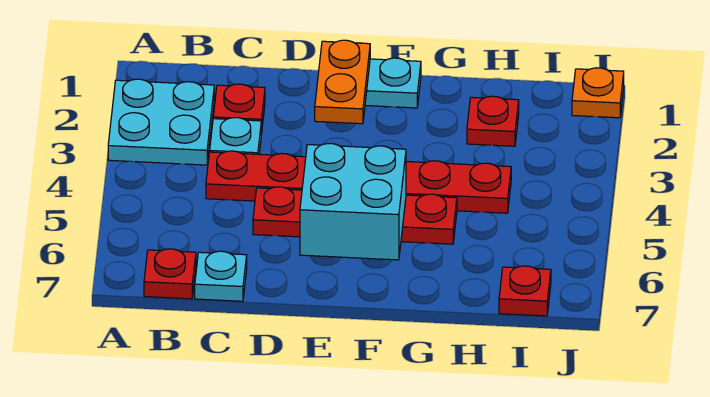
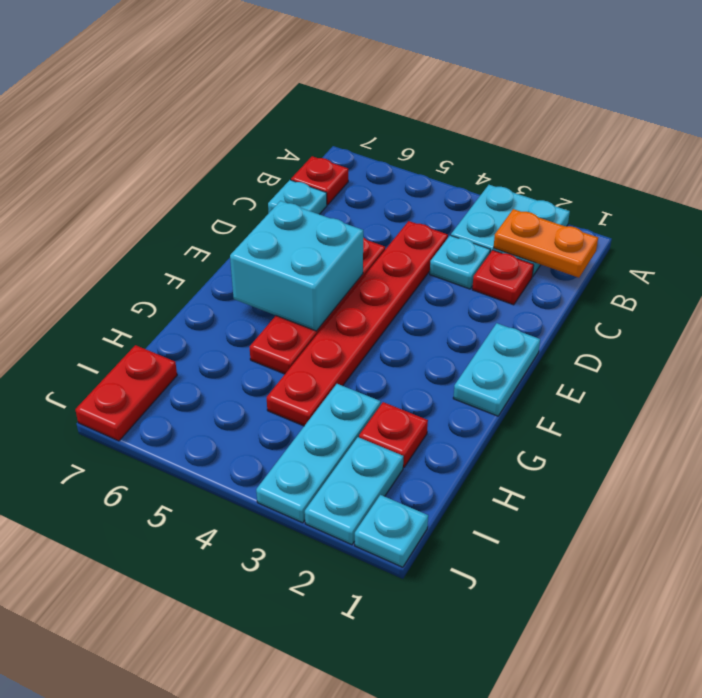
orange 1x2 plate [315,40,370,124] -> orange 1x2 plate moved to [493,209,598,278]
none -> cyan 1x3 plate [256,384,381,523]
none -> cyan 1x2 plate [305,437,404,545]
red 1x1 plate [499,266,551,316] -> red 1x2 plate [75,345,177,441]
orange 1x1 plate [572,68,624,118] -> cyan 1x1 plate [355,495,428,567]

